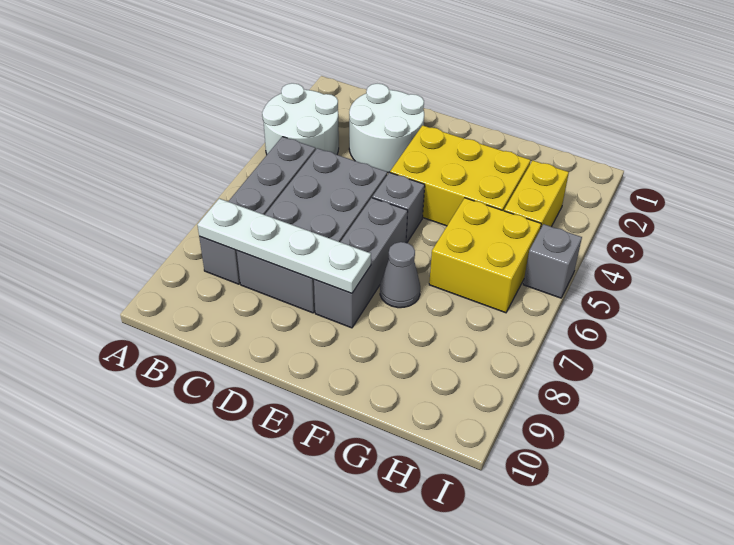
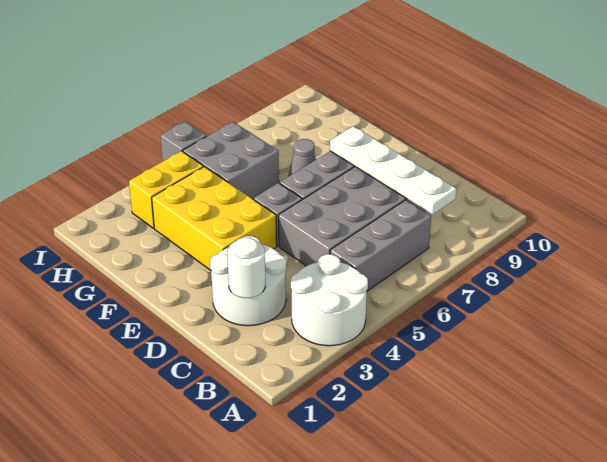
grey 1x4 brick [199,137,316,284] -> grey 1x3 brick [330,200,431,291]
none -> white 1x1 round brick [227,238,265,298]
yellow 2x2 brick [429,198,541,313] -> grey 2x2 brick [183,122,279,199]

